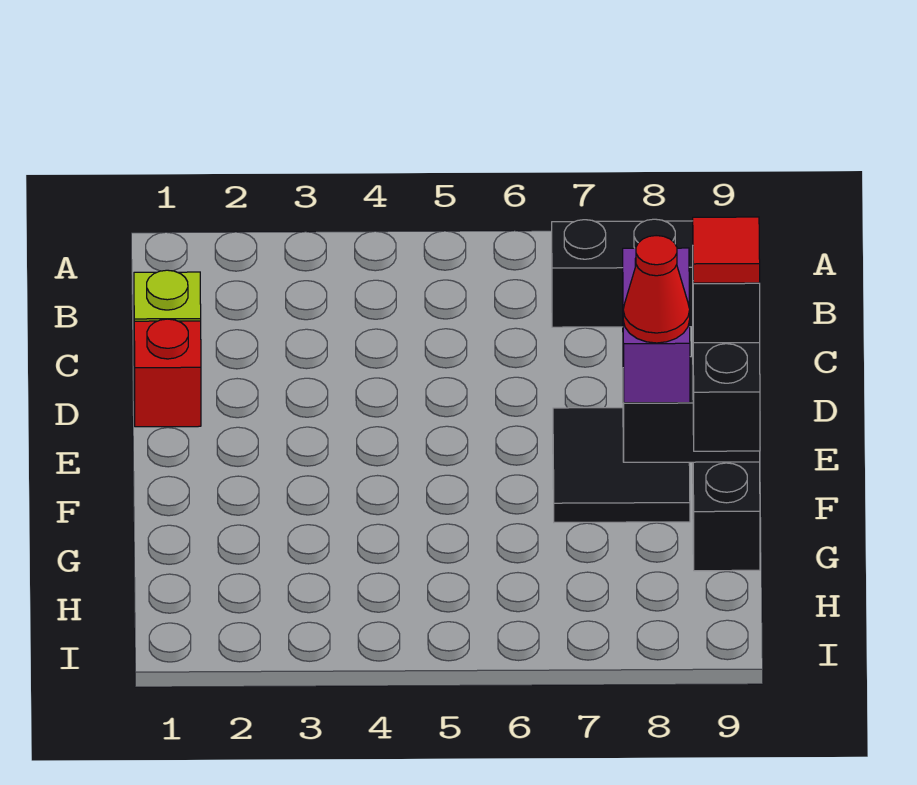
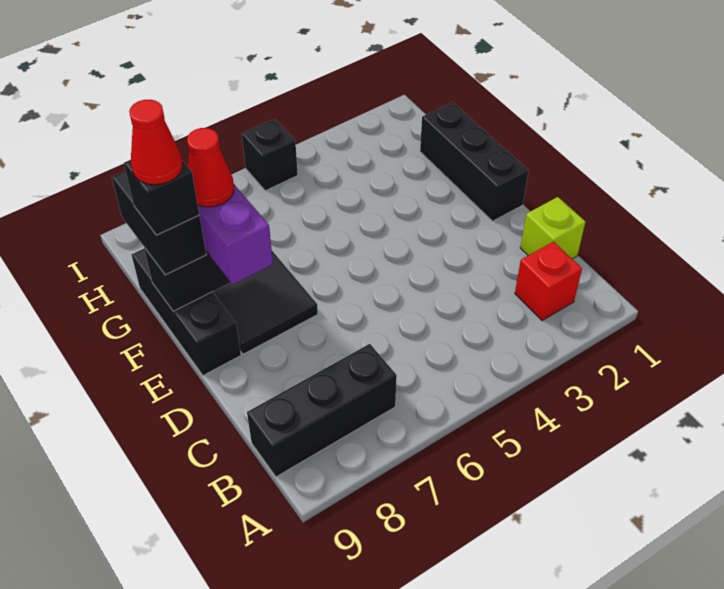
red 1x1 brick [134,319,201,427] -> red 1x1 brick moved to [515,242,582,321]
none -> black 1x3 brick [420,102,528,221]
red 1x1 tile [693,217,760,283] -> red 1x1 cone [129,99,183,185]
none -> black 1x1 brick [242,119,298,191]

